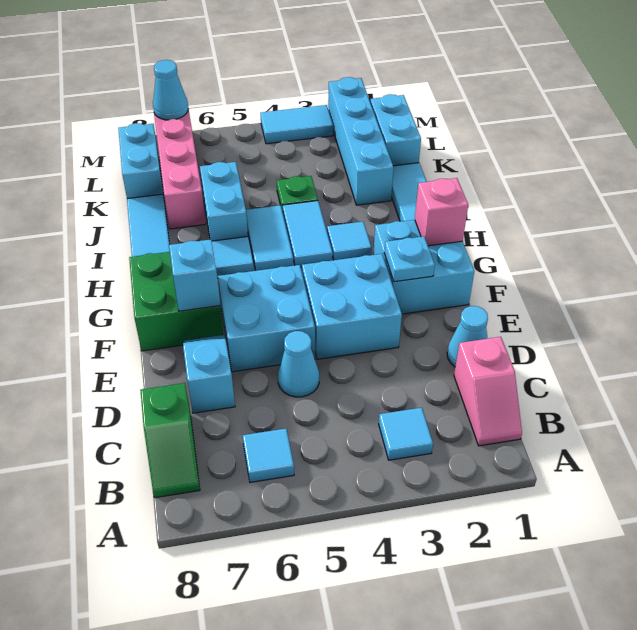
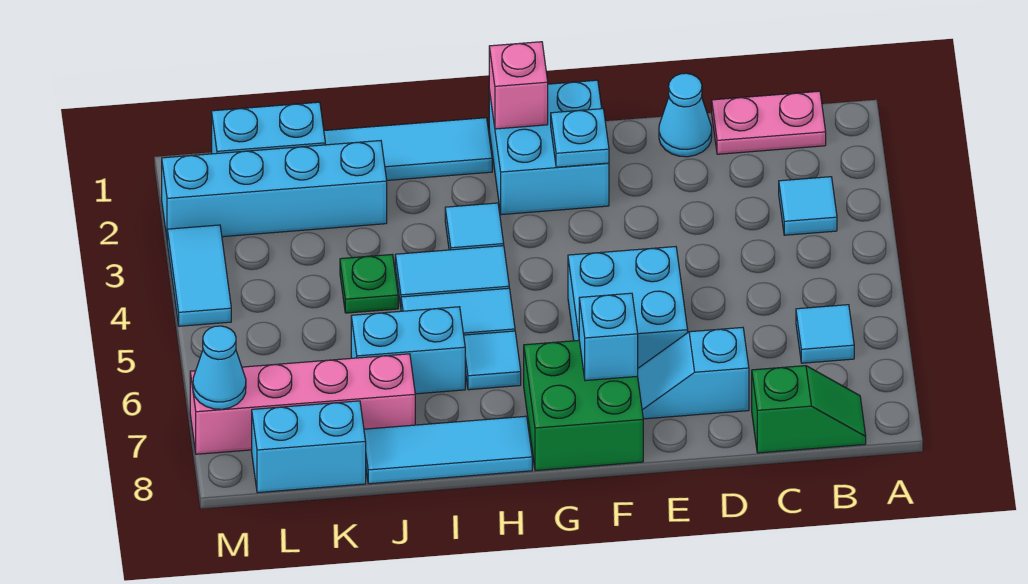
pink 1x2 slope [454,337,522,446] -> pink 1x2 plate [712,91,826,154]
cyan 1x1 cone [278,331,319,397] -> none
cyan 2x2 brick [302,254,402,359] -> none

